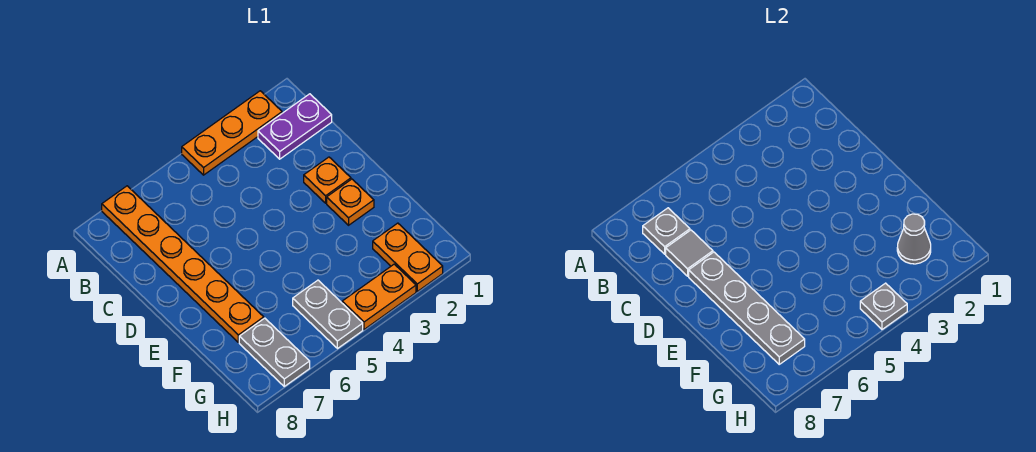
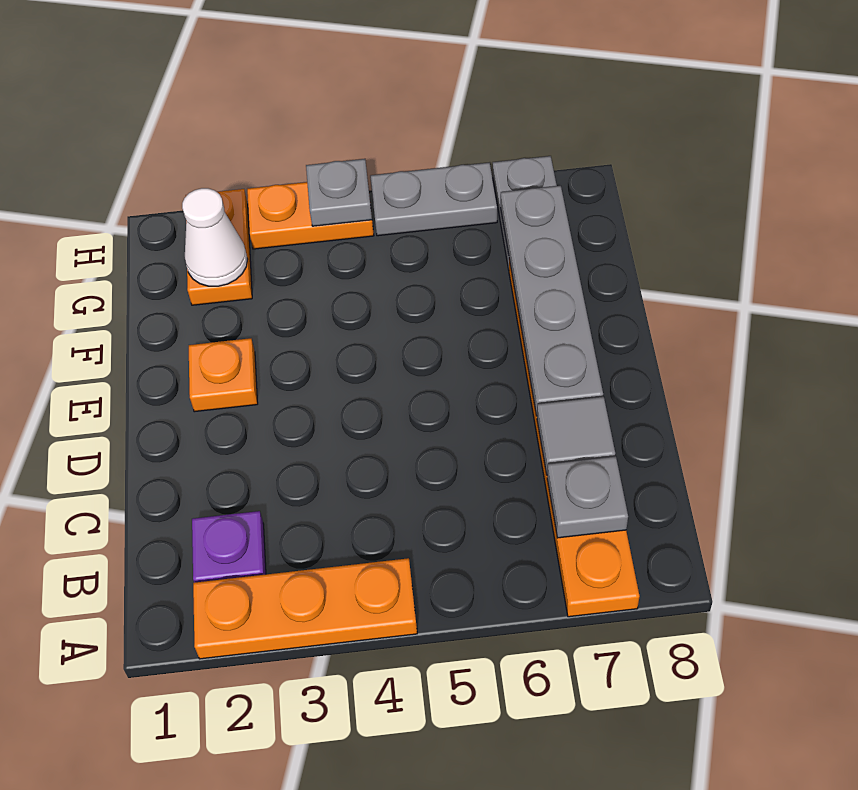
purple 1x2 plate [258,94,332,159] -> purple 1x1 plate [192,511,266,583]
orange 1x1 plate [304,157,351,203] -> none
grey 1x1 cone [897,214,931,264] -> white 1x1 cone [182,188,248,286]
grey 1x2 plate [293,280,363,349] -> grey 1x2 plate turned to [370,163,497,236]

